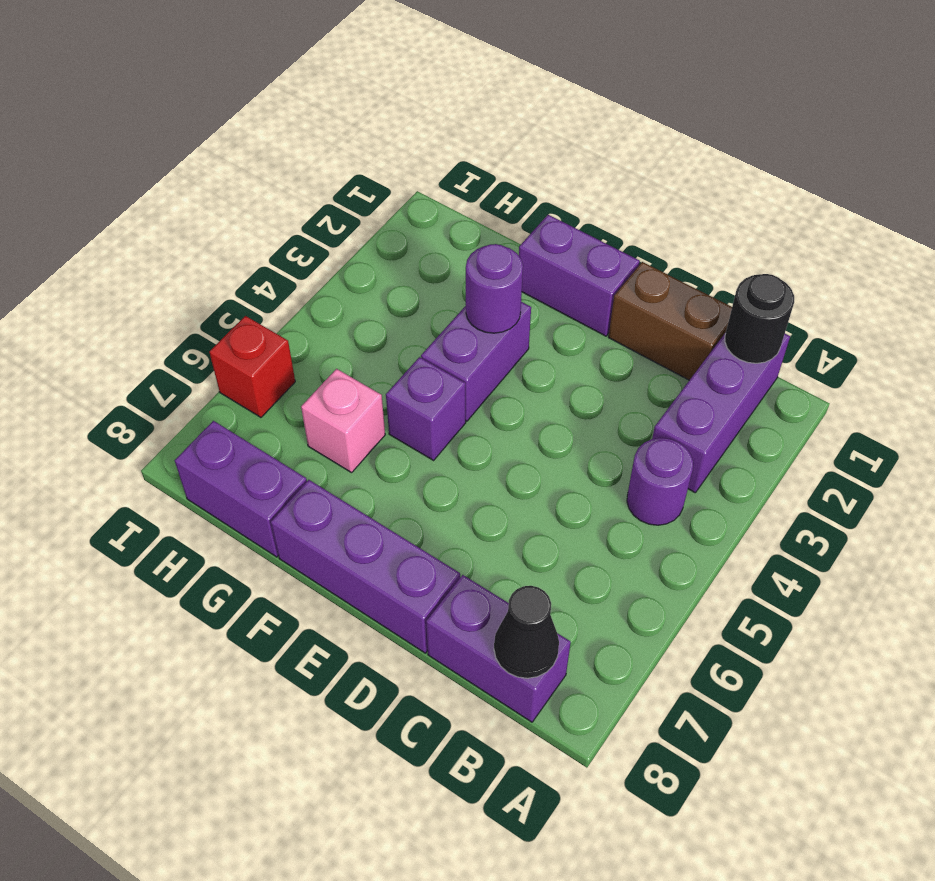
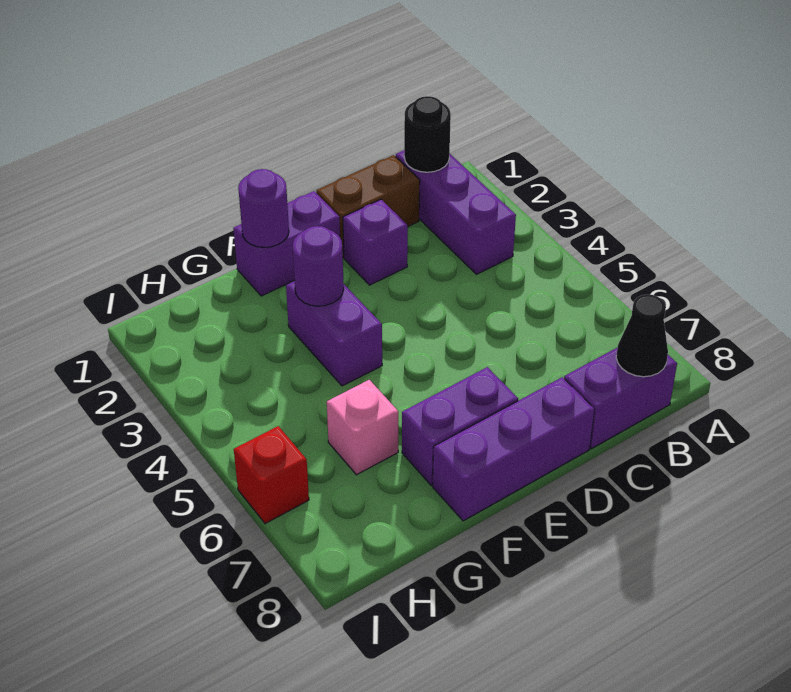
purple 1x1 round brick [627,438,693,525] -> purple 1x1 round brick moved to [238,169,289,247]
purple 1x1 brick [386,357,466,460] -> purple 1x1 brick moved to [343,199,408,285]
purple 1x2 brick [175,421,307,557] -> purple 1x2 brick moved to [402,367,518,485]

